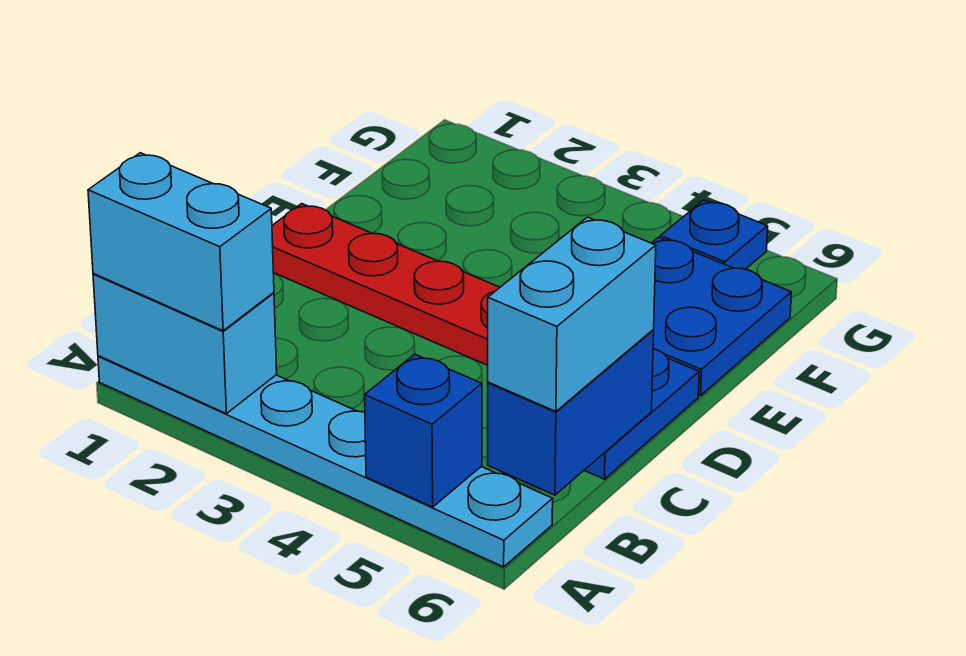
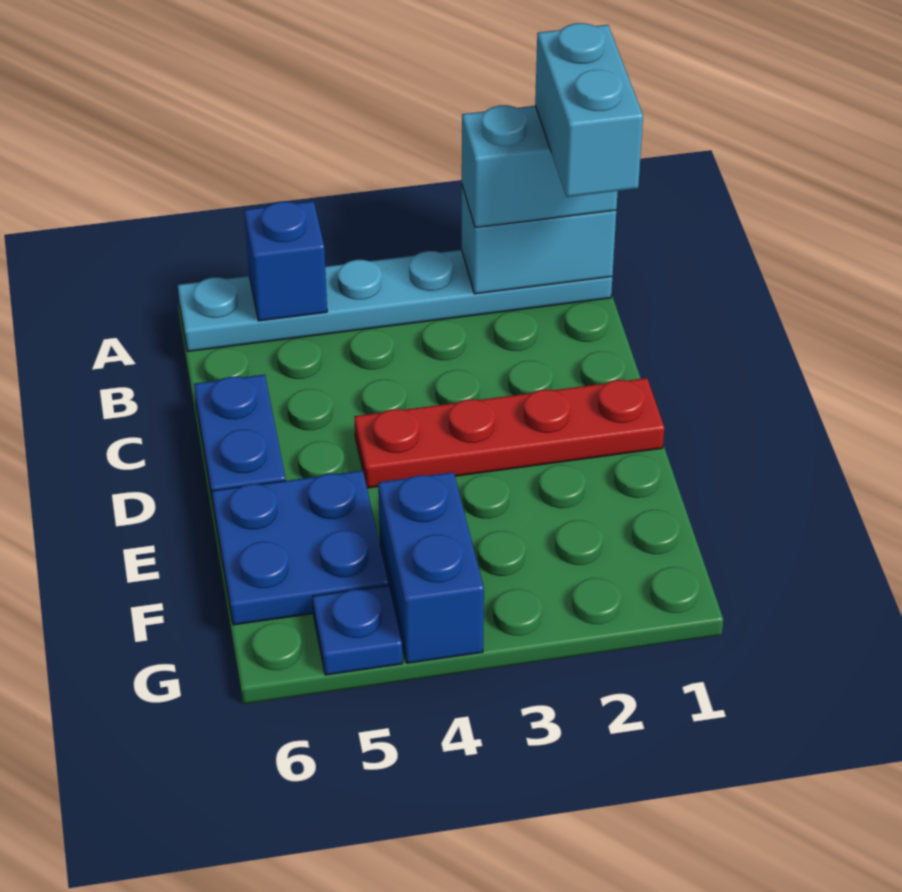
blue 1x2 brick [488,330,654,495] -> blue 1x2 brick moved to [378,472,484,663]
cyan 1x2 brick [488,217,656,411] -> cyan 1x2 brick moved to [535,23,643,197]

